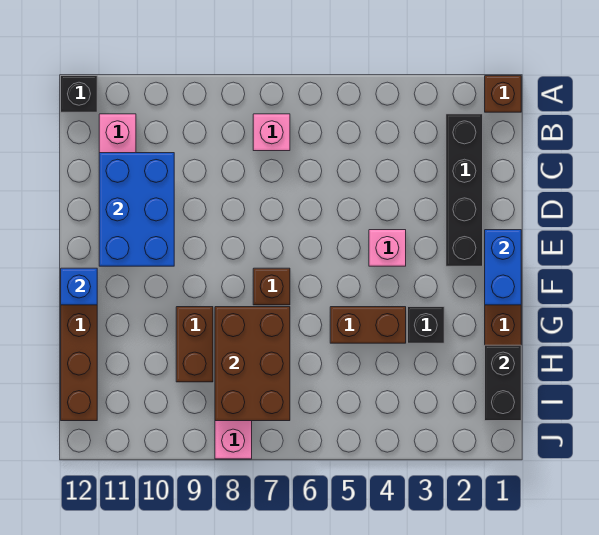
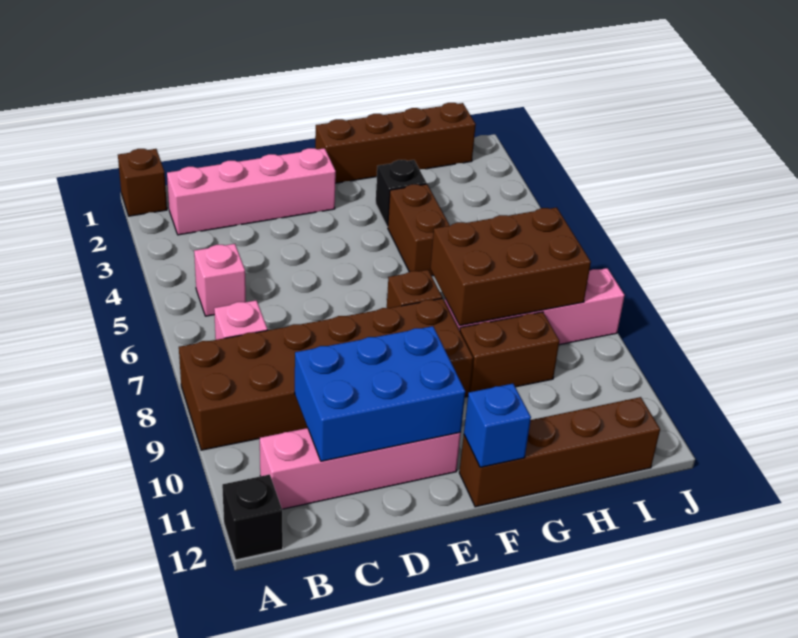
none -> brown 2x6 brick [179,298,473,450]
black 1x4 brick [446,114,483,266] -> pink 1x4 brick [167,148,336,235]
blue 1x2 brick [485,230,521,305] -> none
pink 1x1 brick [369,230,406,266] -> pink 1x1 brick moved to [194,244,246,316]
black 1x2 brick [485,345,521,421] -> none

